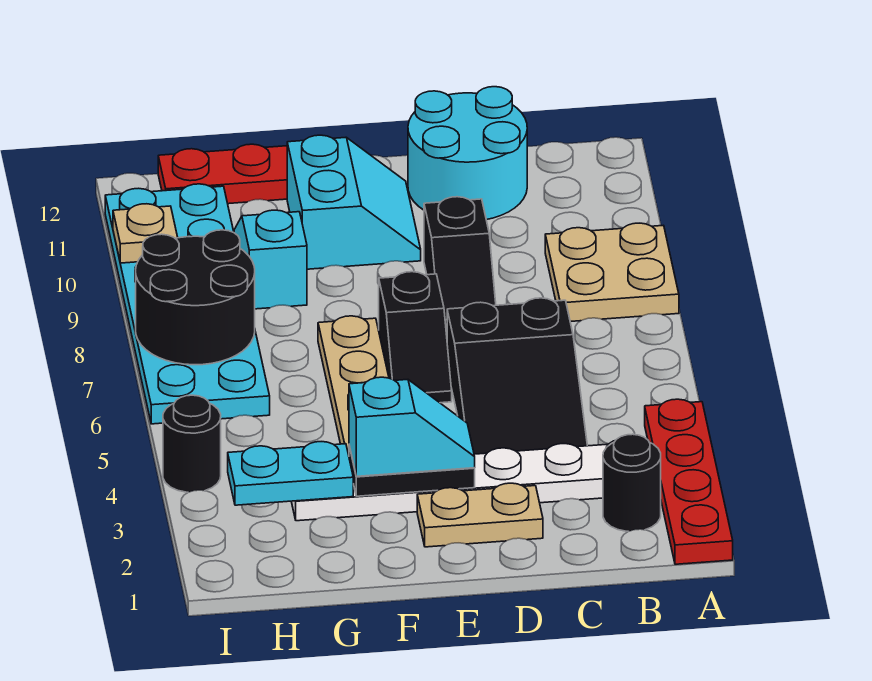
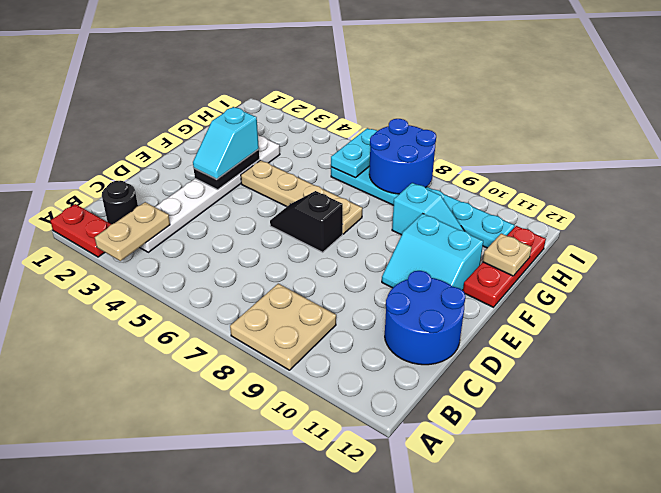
red 1x4 plate [645,399,733,564] -> red 1x2 plate [50,204,111,257]
black 2x3 slope [447,298,587,454] -> none
cyan 2x2 round brick [408,87,527,220] -> blue 2x2 round brick [385,271,465,365]
tan 1x2 plate [417,483,543,547] -> tan 1x2 plate moved to [95,202,170,261]
black 1x2 slope [424,197,496,331] -> none
cyan 1x2 plate [228,442,353,505] -> cyan 1x2 plate moved to [331,128,377,178]
cyan 2x6 plate [105,184,270,424] -> cyan 1x6 plate [331,166,515,248]
black 2x2 round brick [136,230,255,365] -> blue 2x2 round brick [369,119,436,194]
black 1x1 round brick [163,395,221,492] -> none
tan 1x1 plate [113,204,178,263] -> tan 1x1 plate moved to [483,234,532,276]

